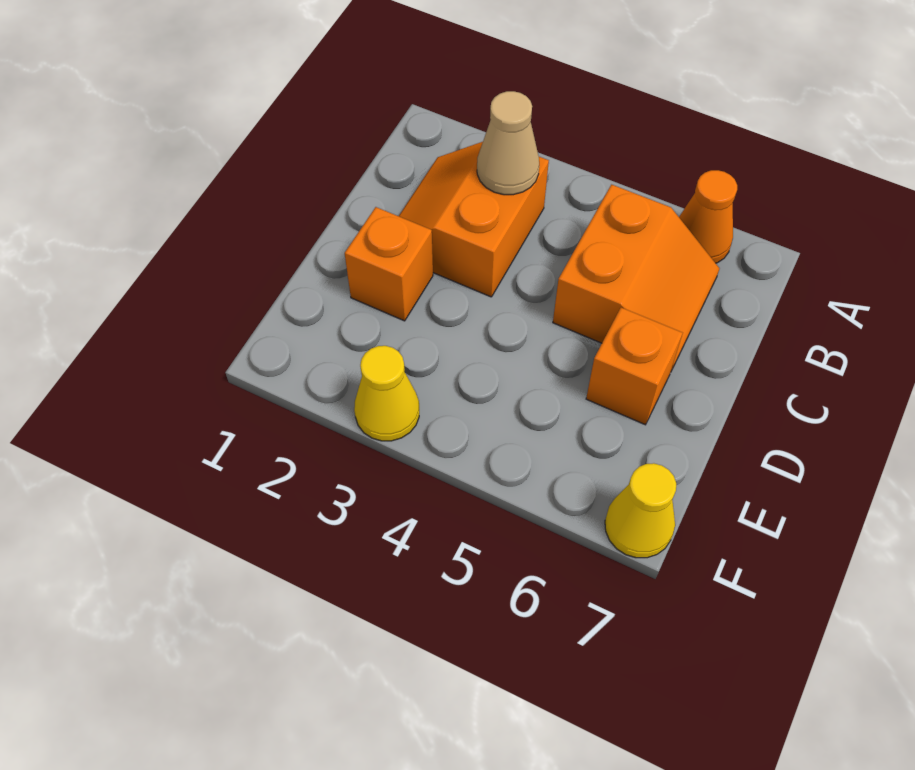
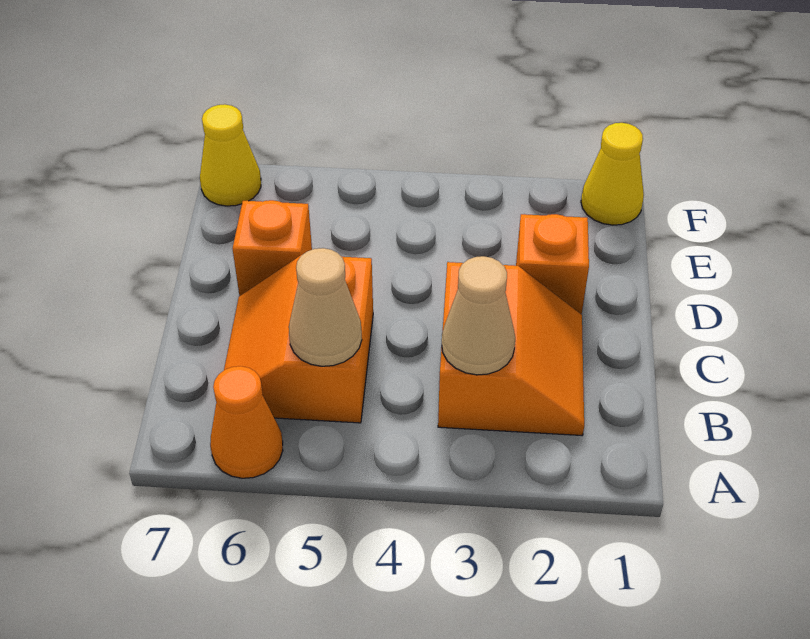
none -> tan 1x1 cone [289,248,362,366]
yellow 1x1 cone [354,346,419,441] -> yellow 1x1 cone moved to [581,123,644,225]

